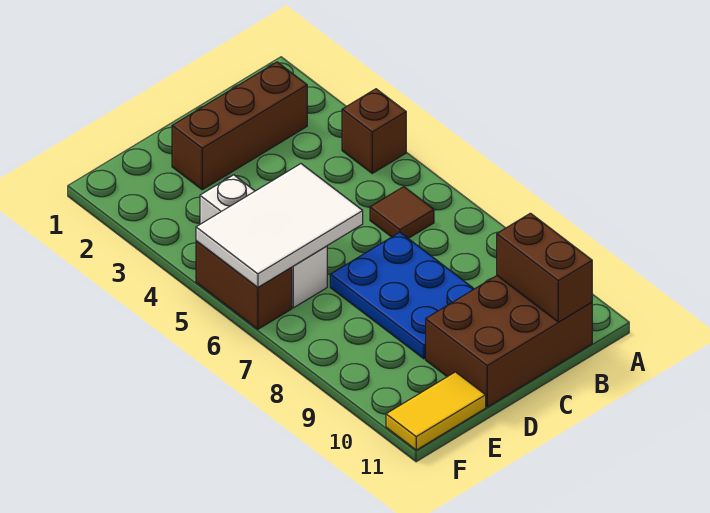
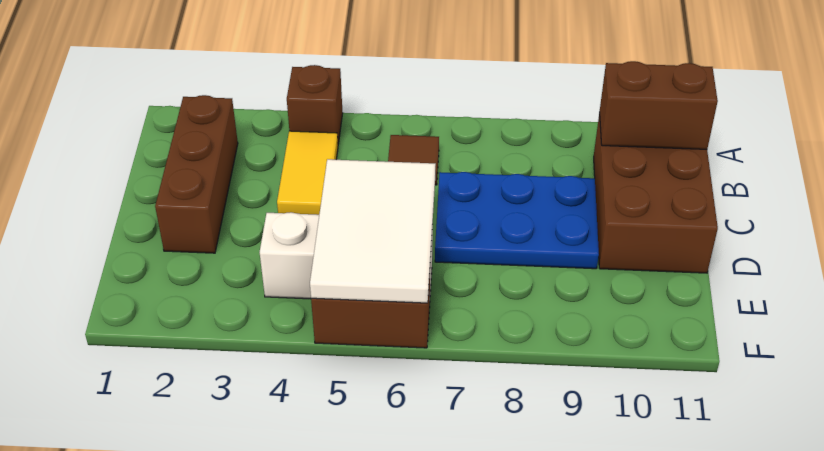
yellow 1x2 tile [386,372,486,450] -> yellow 1x2 tile moved to [277,131,338,215]

